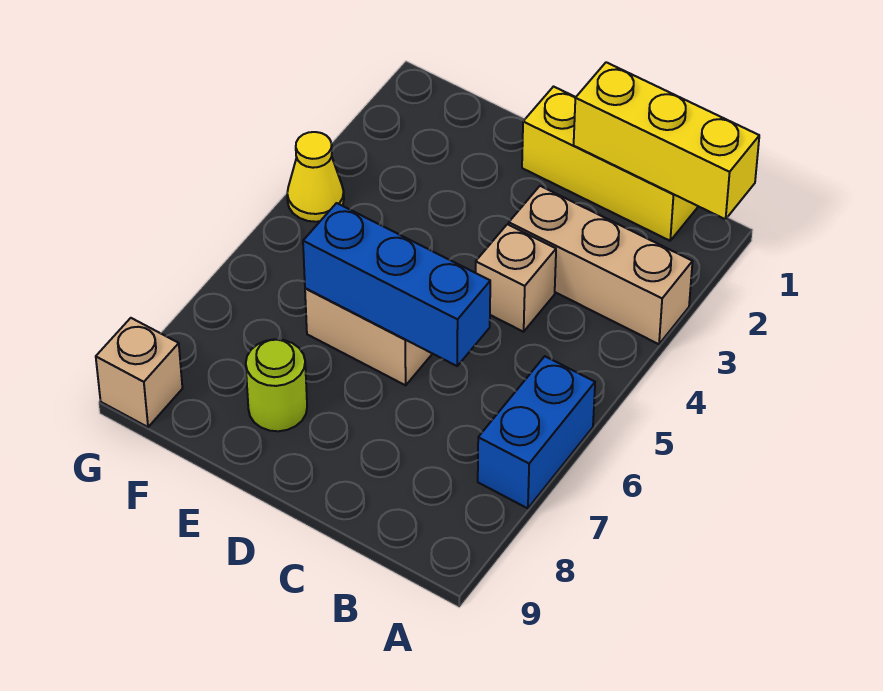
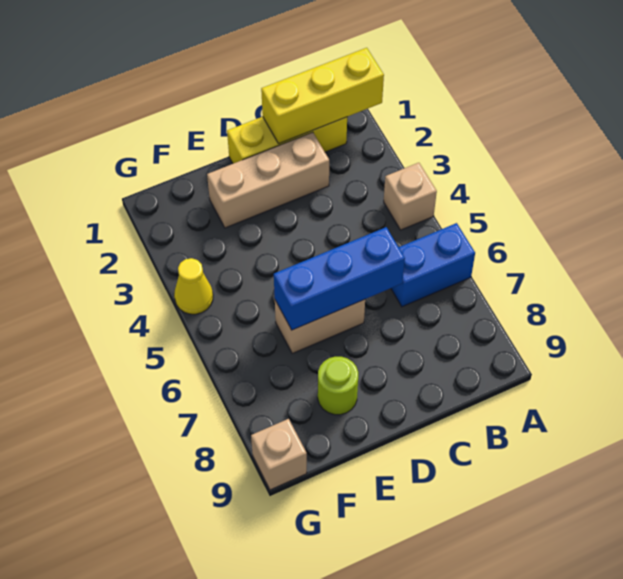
tan 1x3 brick [509,186,693,344] -> tan 1x3 brick moved to [207,132,329,228]
blue 1x2 brick [478,356,595,508] -> blue 1x2 brick turned to [391,223,475,307]
tan 1x1 brick [475,224,556,332] -> tan 1x1 brick moved to [384,163,437,230]

